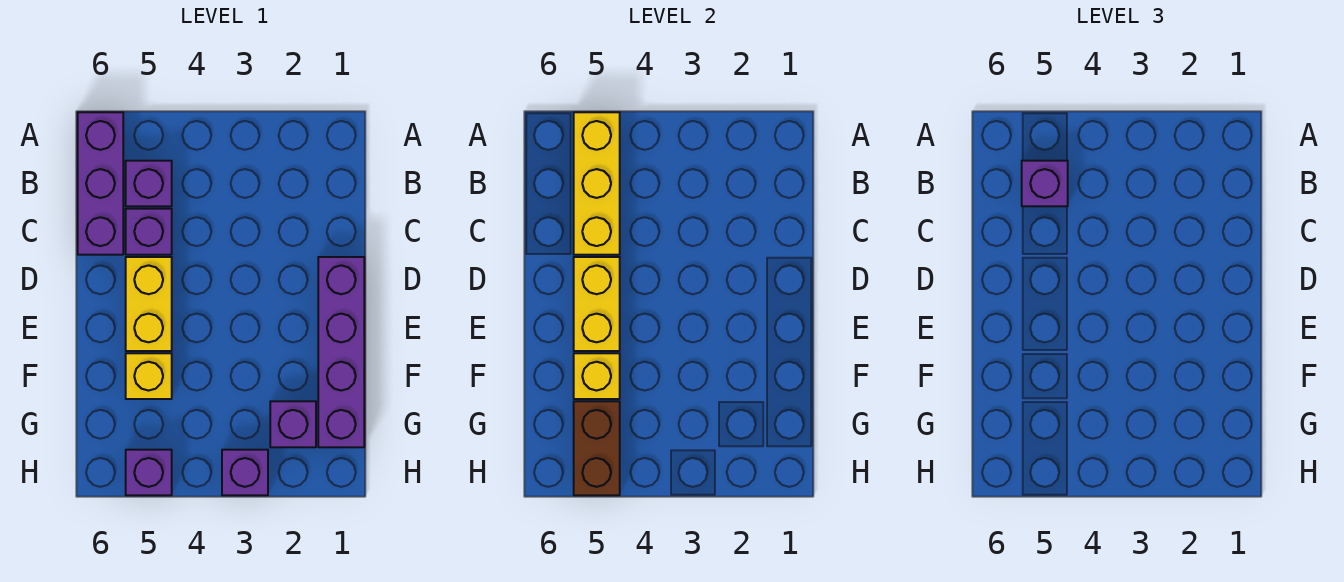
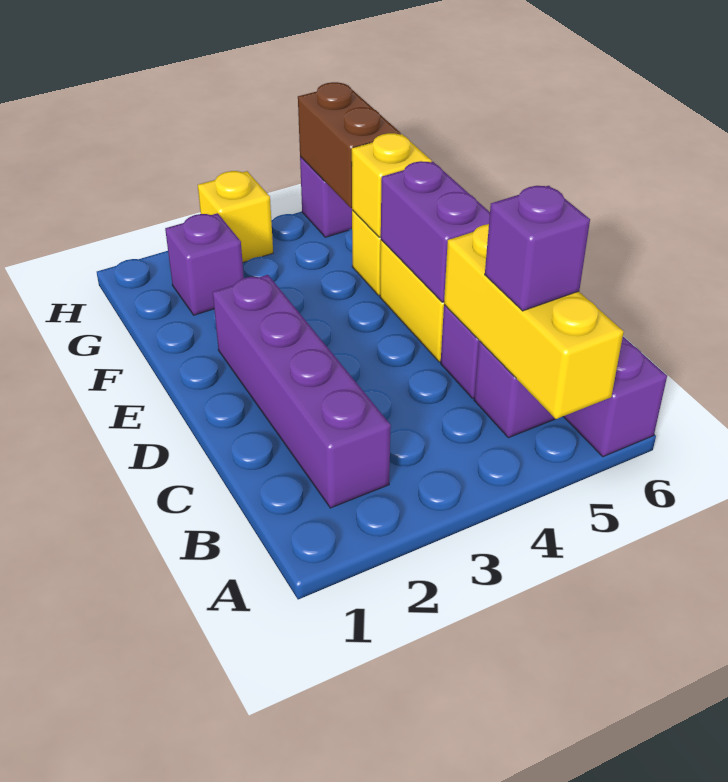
purple 1x4 brick [318,257,364,447] -> purple 1x4 brick moved to [213,275,391,508]
yellow 1x2 brick [574,257,620,351] -> purple 1x2 brick [381,161,490,302]
purple 1x1 brick [222,450,268,495] -> yellow 1x1 brick [198,171,273,262]

